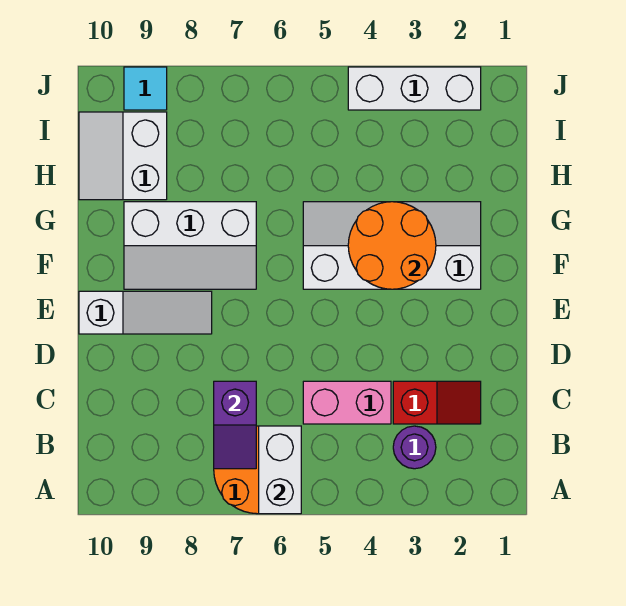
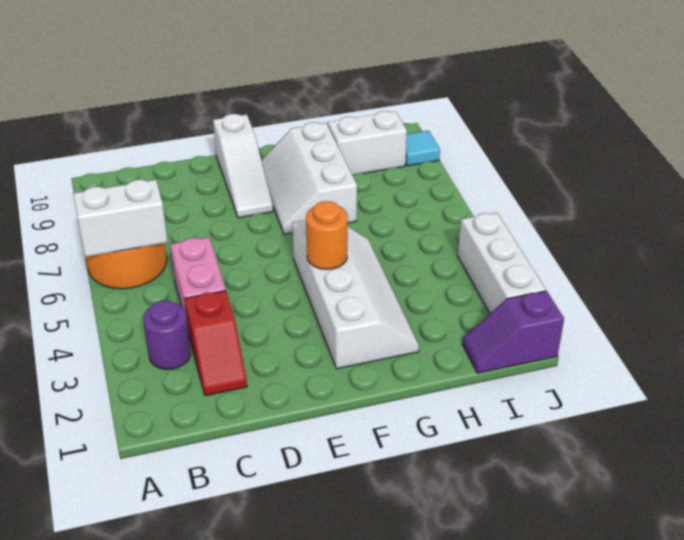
purple 1x2 slope [214,381,256,469] -> purple 1x2 slope moved to [462,291,564,373]
orange 2x2 round brick [348,202,436,289] -> orange 1x1 round brick [306,201,348,269]

